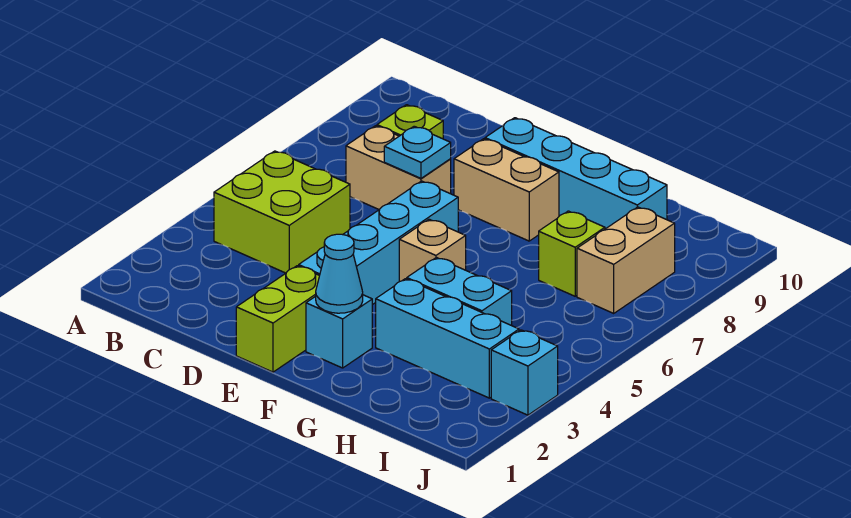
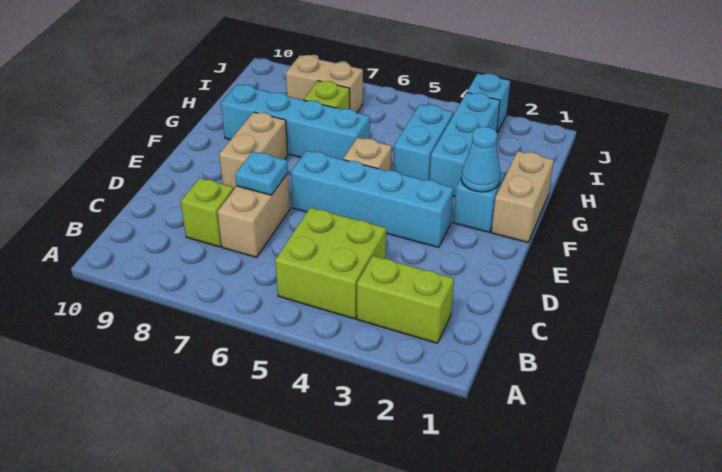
lime 1x2 brick [236,266,319,372] -> lime 1x2 brick moved to [357,256,454,343]
cyan 1x4 brick [485,118,667,229] -> cyan 1x4 brick turned to [221,84,370,160]
none -> tan 1x2 brick [491,151,554,242]

